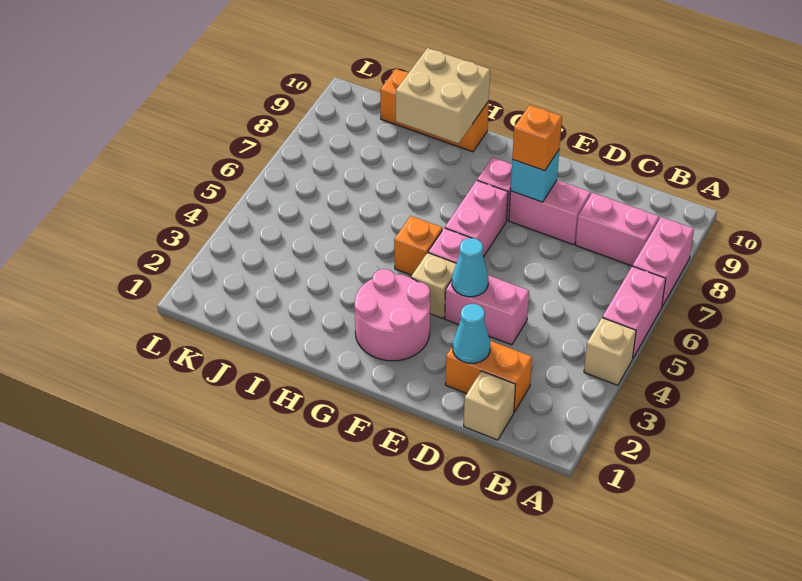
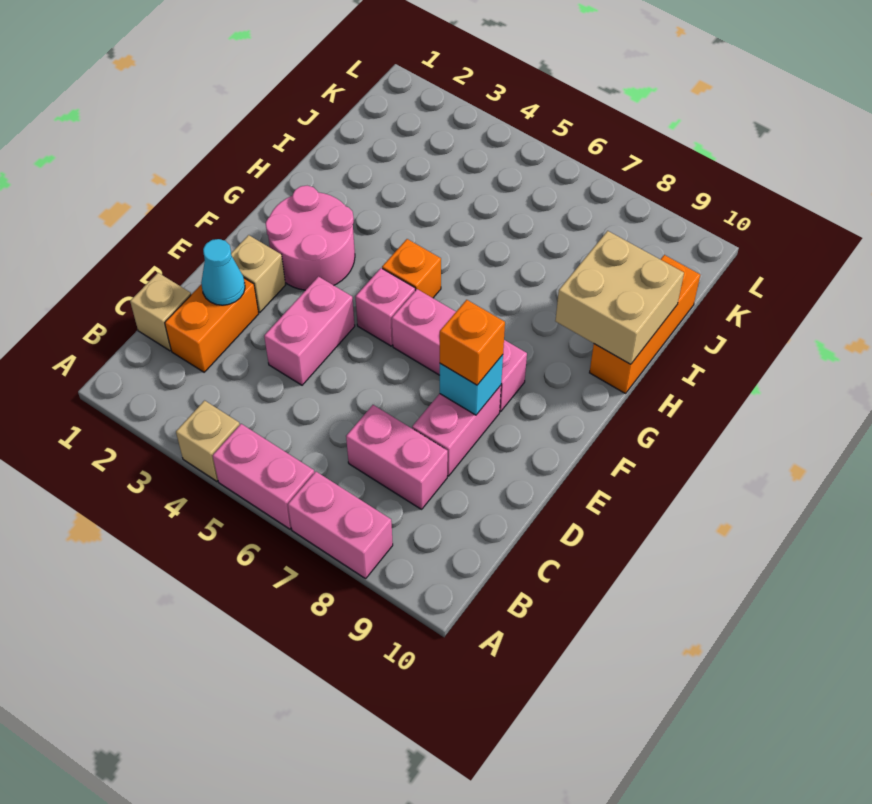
pink 1x2 brick [575,193,659,266] -> pink 1x2 brick turned to [346,405,448,509]
cyan 1x1 cone [452,238,488,297] -> none
tan 1x1 brick [411,253,456,318] -> tan 1x1 brick moved to [231,235,285,312]

